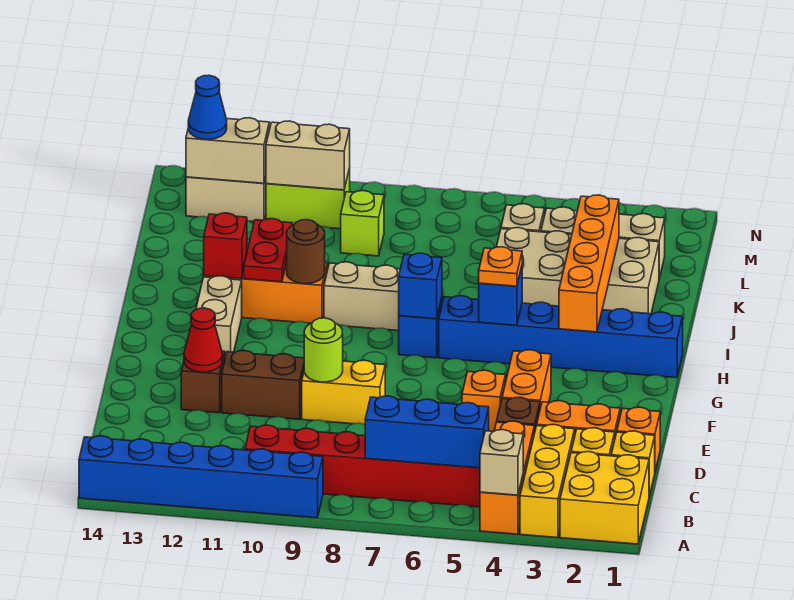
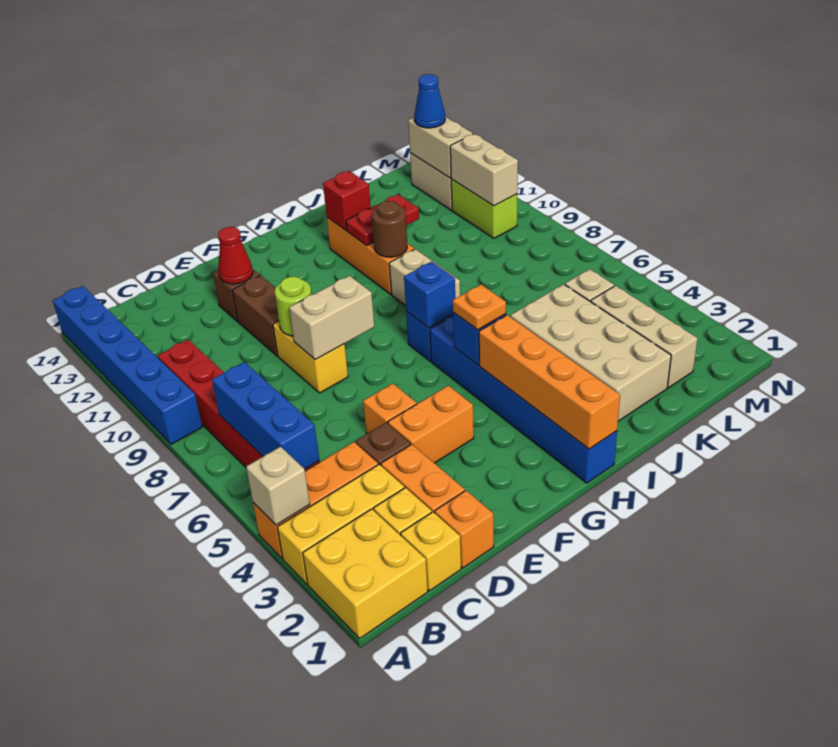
tan 1x2 brick [196,276,242,357] -> tan 1x2 brick moved to [289,276,374,360]
orange 1x4 brick [559,195,619,332] -> orange 1x4 brick turned to [479,315,620,449]
lime 1x1 brick [341,191,384,256] -> none

